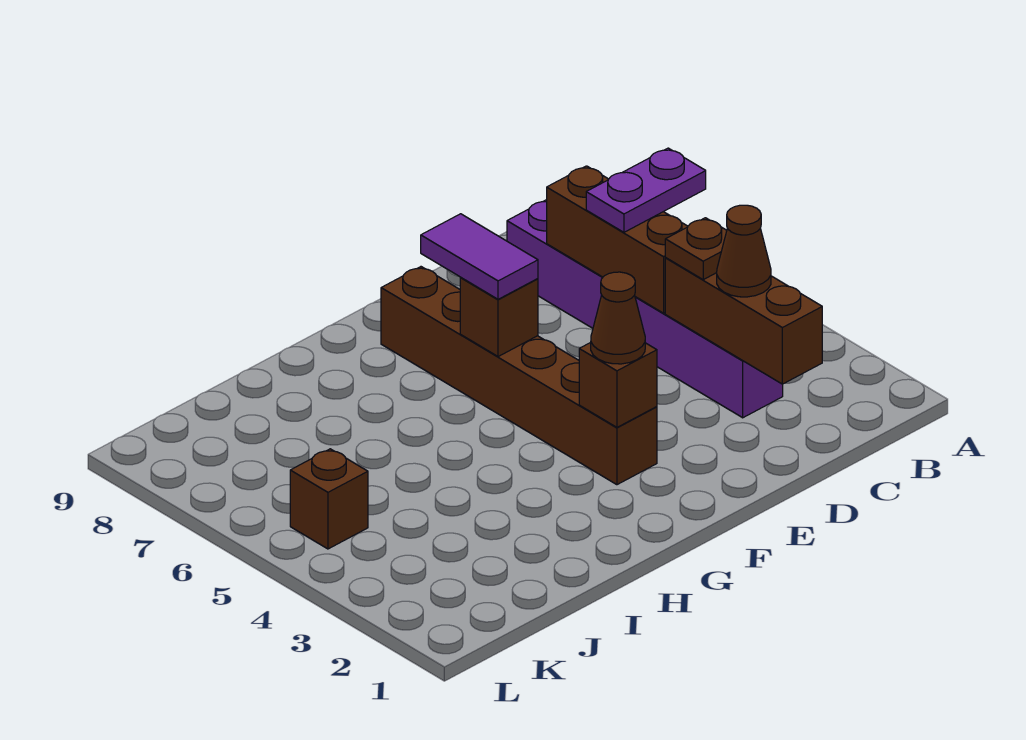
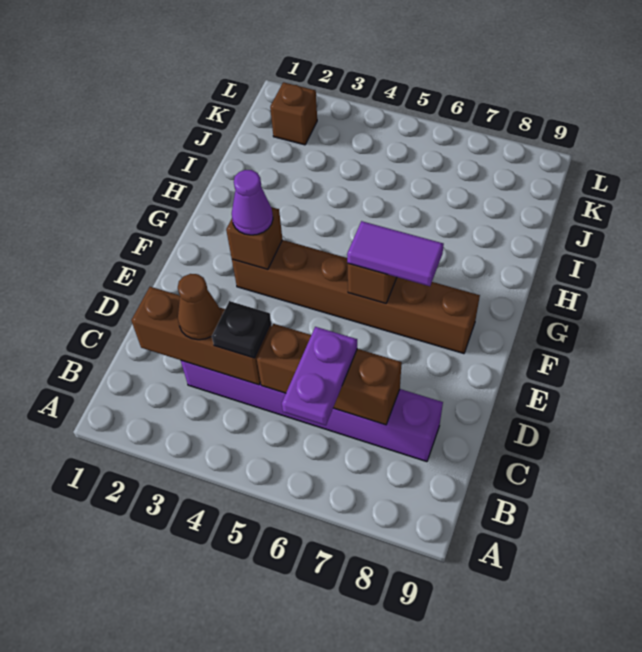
brown 1x1 plate [665,218,727,280] -> black 1x1 plate [212,301,271,358]
brown 1x1 cone [591,272,645,364] -> purple 1x1 cone [232,170,273,235]
brown 1x1 brick [290,449,368,549] -> brown 1x1 brick moved to [270,82,317,145]

